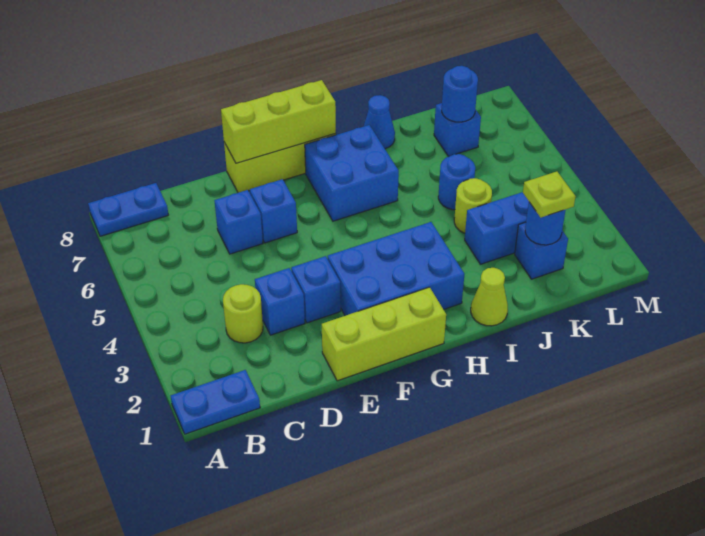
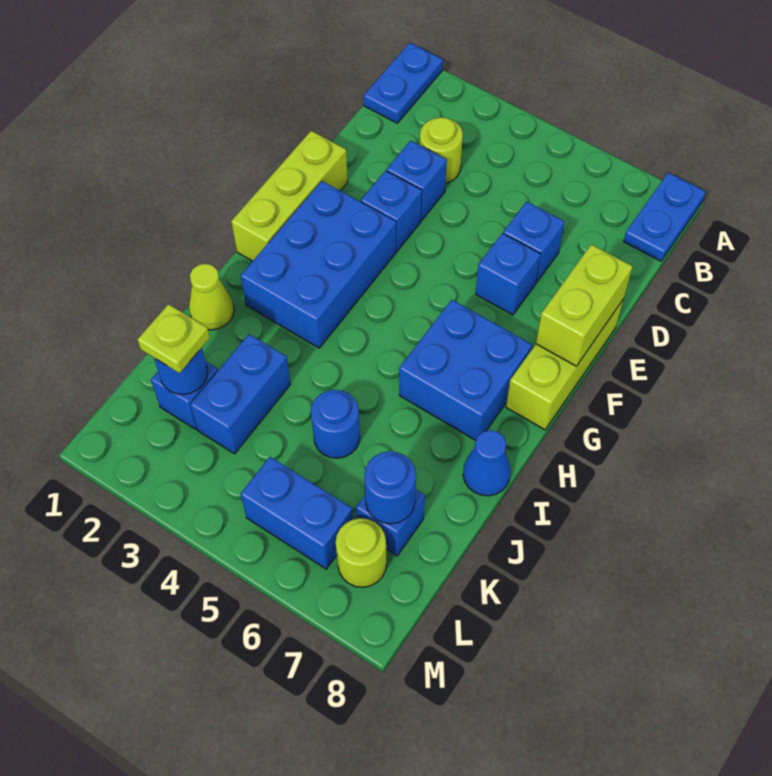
lime 1x3 brick [221,80,336,163] -> lime 1x2 brick [536,244,633,366]
lime 1x1 round brick [454,178,492,233] -> lime 1x1 round brick moved to [336,518,386,587]
none -> blue 1x2 brick [241,457,353,569]

